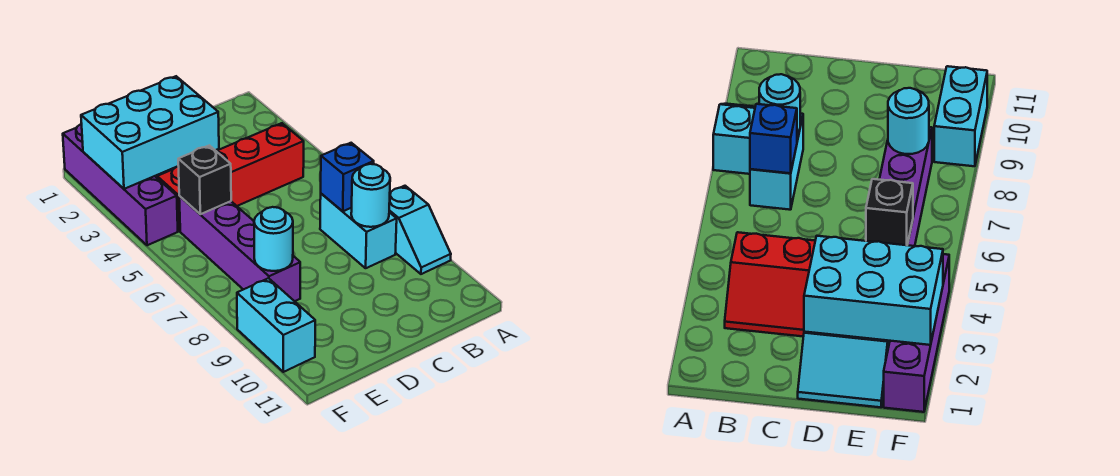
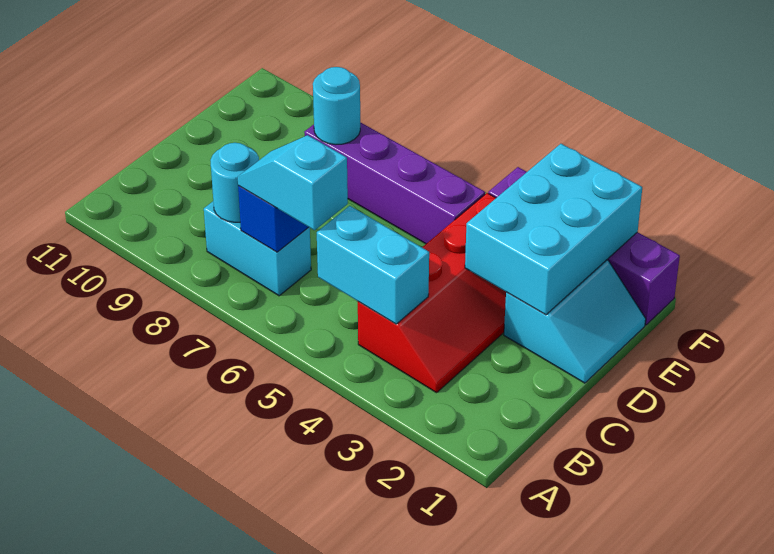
cyan 1x2 slope [389,186,451,274] -> cyan 1x2 slope moved to [238,135,348,230]
black 1x1 brick [178,145,231,214] -> none
cyan 1x2 brick [237,278,315,372] -> cyan 1x2 brick moved to [317,206,429,324]

